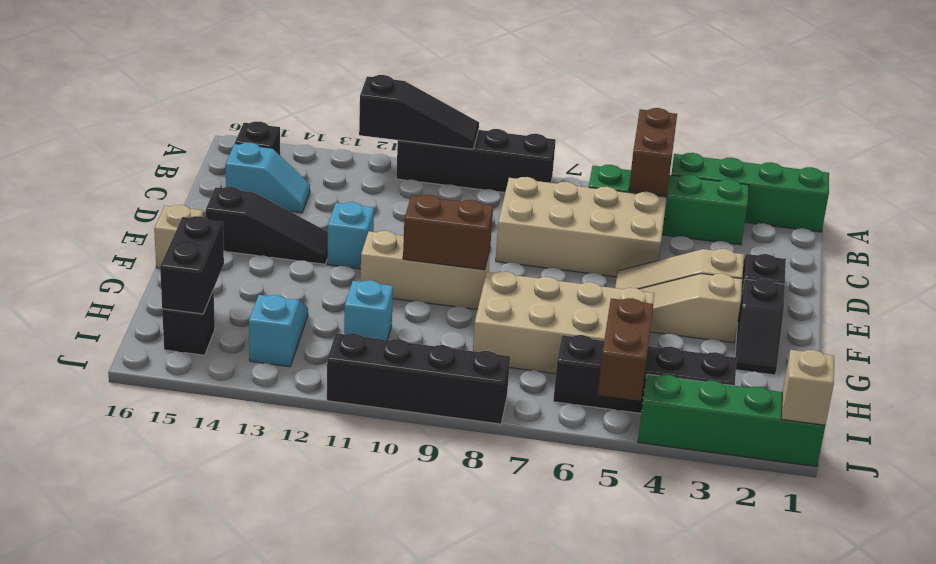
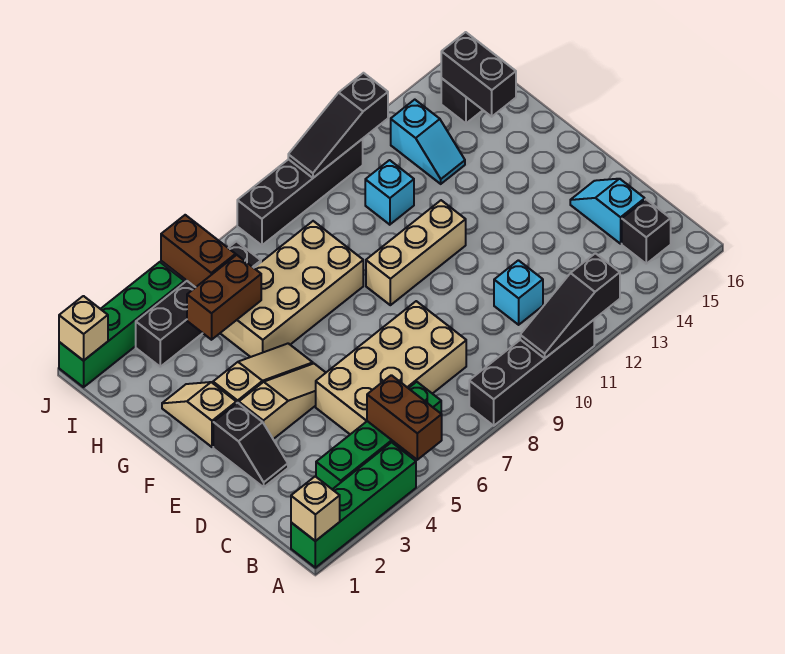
cyan 1x2 slope [225,143,310,213] -> cyan 1x2 slope turned to [570,179,645,244]
cyan 1x1 brick [327,202,374,269] -> cyan 1x1 brick moved to [494,260,543,325]
black 1x3 slope [206,187,328,264] -> black 1x3 slope moved to [288,73,388,178]
black 1x2 slope [735,279,785,375] -> tan 1x2 slope [162,382,236,447]
brown 1x2 brick [403,195,493,270] -> brown 1x2 brick moved to [187,255,261,340]
tan 1x1 brick [154,205,203,268] -> tan 1x1 brick moved to [291,476,340,541]

